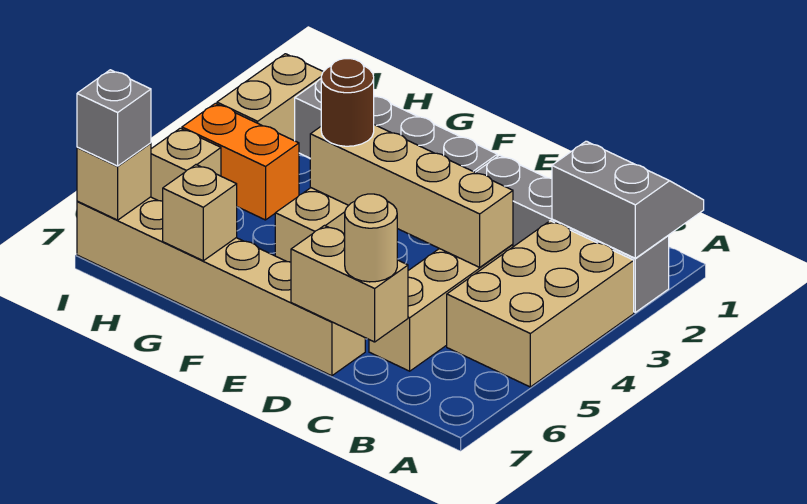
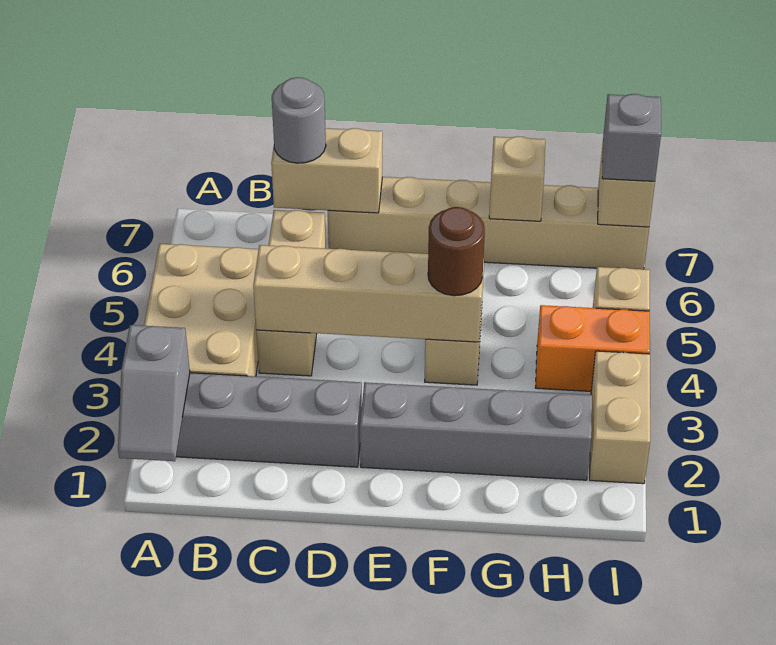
grey 2x2 slope [552,141,704,258] -> grey 1x2 slope [118,325,190,461]
tan 1x1 round brick [345,194,397,282] -> grey 1x1 round brick [272,77,326,163]

